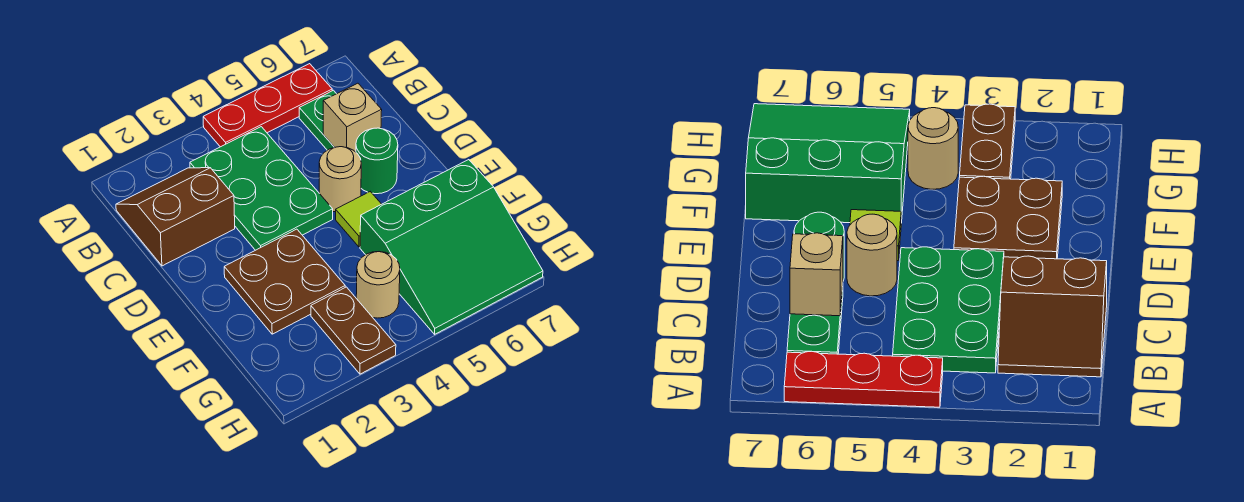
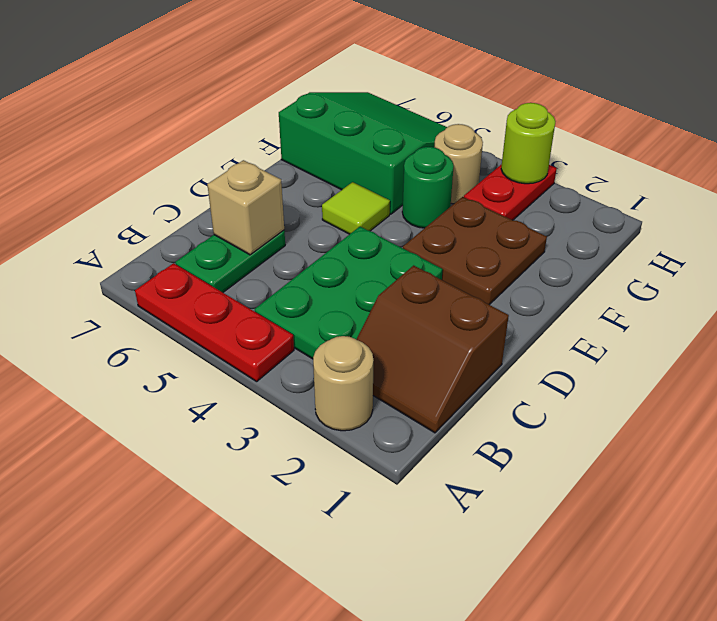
tan 1x1 round brick [319,147,361,212] -> tan 1x1 round brick moved to [313,336,373,431]
green 1x1 round brick [356,128,398,194] -> green 1x1 round brick moved to [402,147,454,228]
brown 1x2 plate [311,287,396,374] -> red 1x2 plate [464,164,557,220]
none -> lime 1x1 round brick [501,103,556,184]

